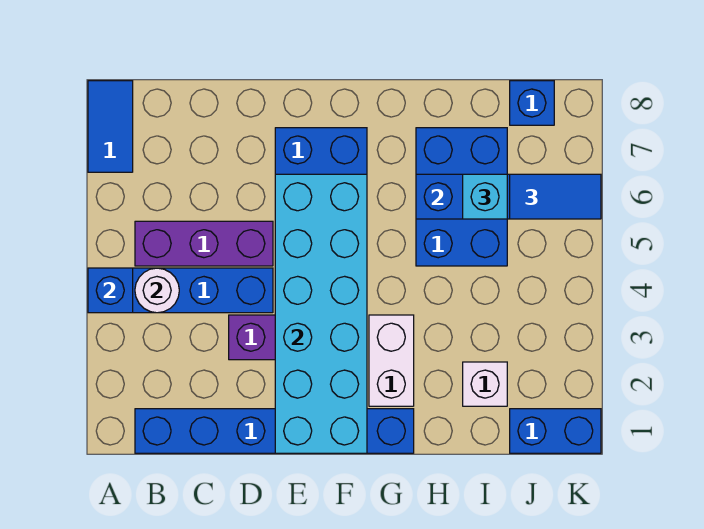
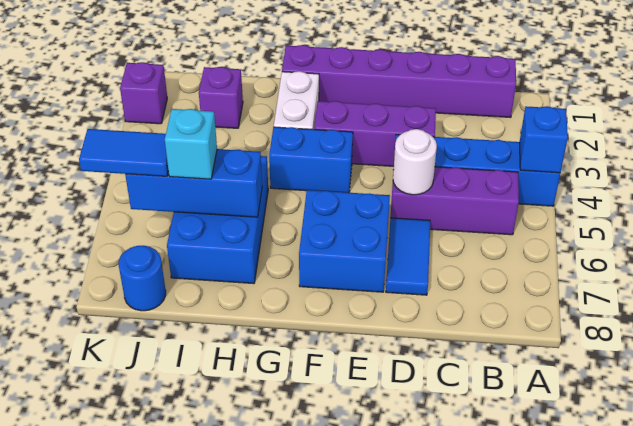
blue 1x2 tile [88,81,133,172] -> blue 1x2 tile moved to [386,218,430,295]
blue 1x6 brick [135,409,414,453] -> purple 1x6 brick [282,45,516,117]
white 1x1 round brick [135,268,179,313] -> white 1x1 round brick moved to [393,129,437,195]
cyan 2x6 brick [275,174,367,453] -> none
white 1x1 brick [463,362,507,406] -> purple 1x1 brick [199,67,243,128]
blue 1x2 brick [510,409,601,453] -> blue 1x2 brick moved to [269,127,353,193]
blue 1x1 brick [510,81,554,125] -> blue 1x1 round brick [119,246,166,311]
none -> purple 1x1 brick [120,62,167,124]

